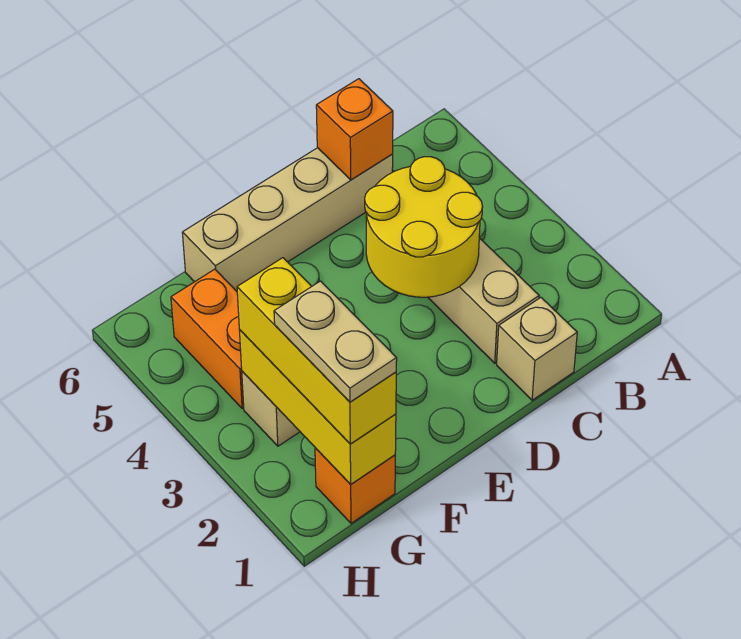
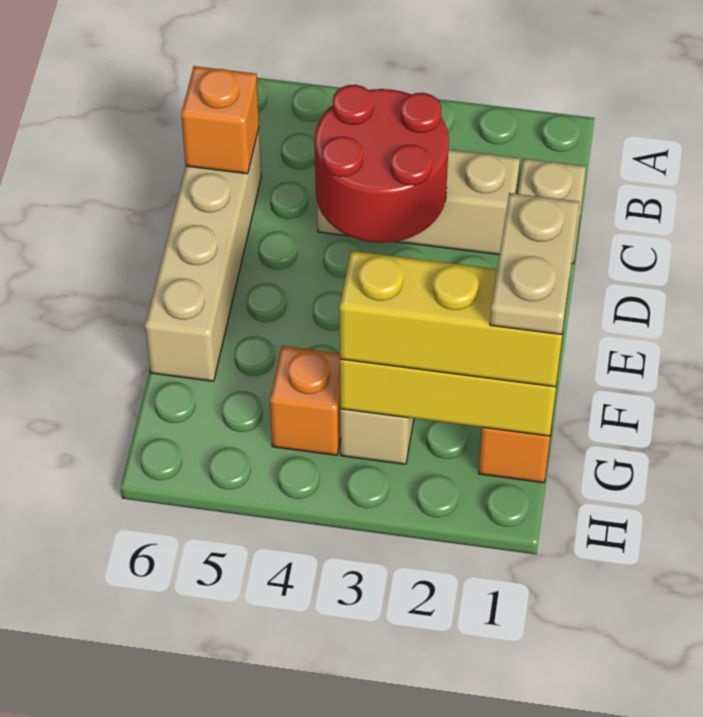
yellow 2x2 round brick [365,157,483,297] -> red 2x2 round brick [315,85,449,243]
tan 1x2 plate [274,281,397,402] -> tan 1x2 plate turned to [490,193,579,335]
orange 1x2 brick [171,269,244,408] -> orange 1x1 brick [270,346,341,455]

